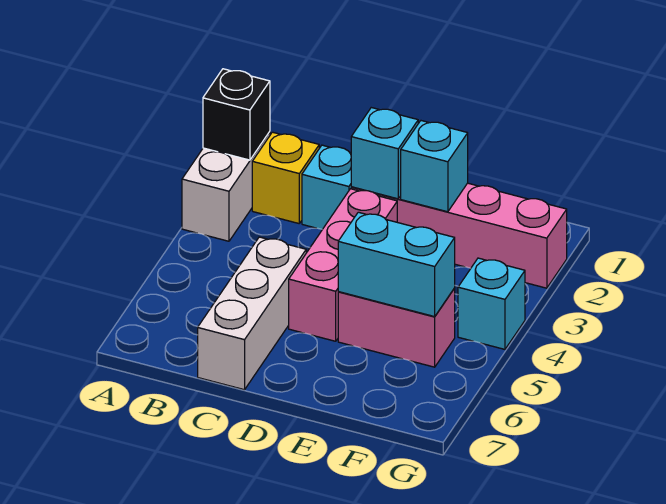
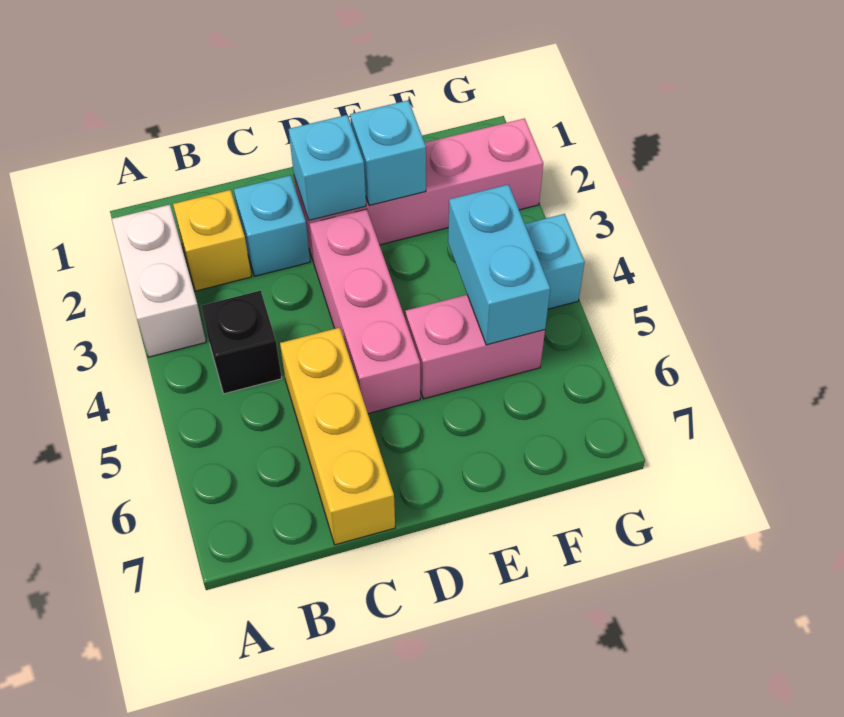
black 1x1 brick [203,69,270,160] -> black 1x1 brick moved to [201,291,282,394]
white 1x3 brick [198,237,306,390] -> yellow 1x3 brick [280,328,395,545]
cyan 1x2 brick [338,212,455,317] -> cyan 1x2 brick turned to [448,185,550,345]

